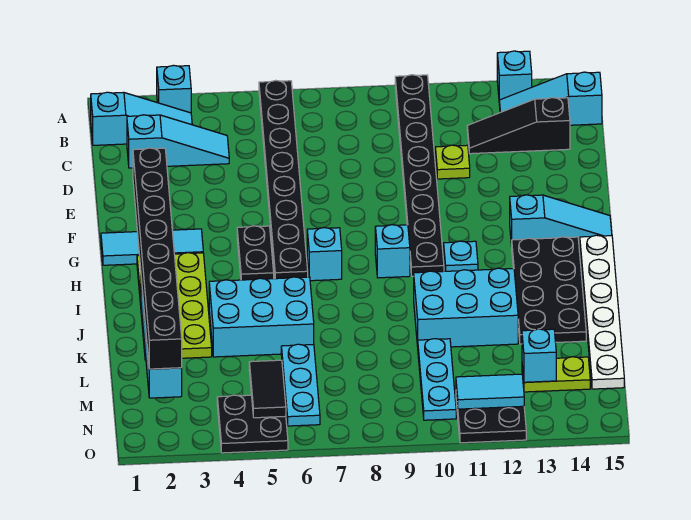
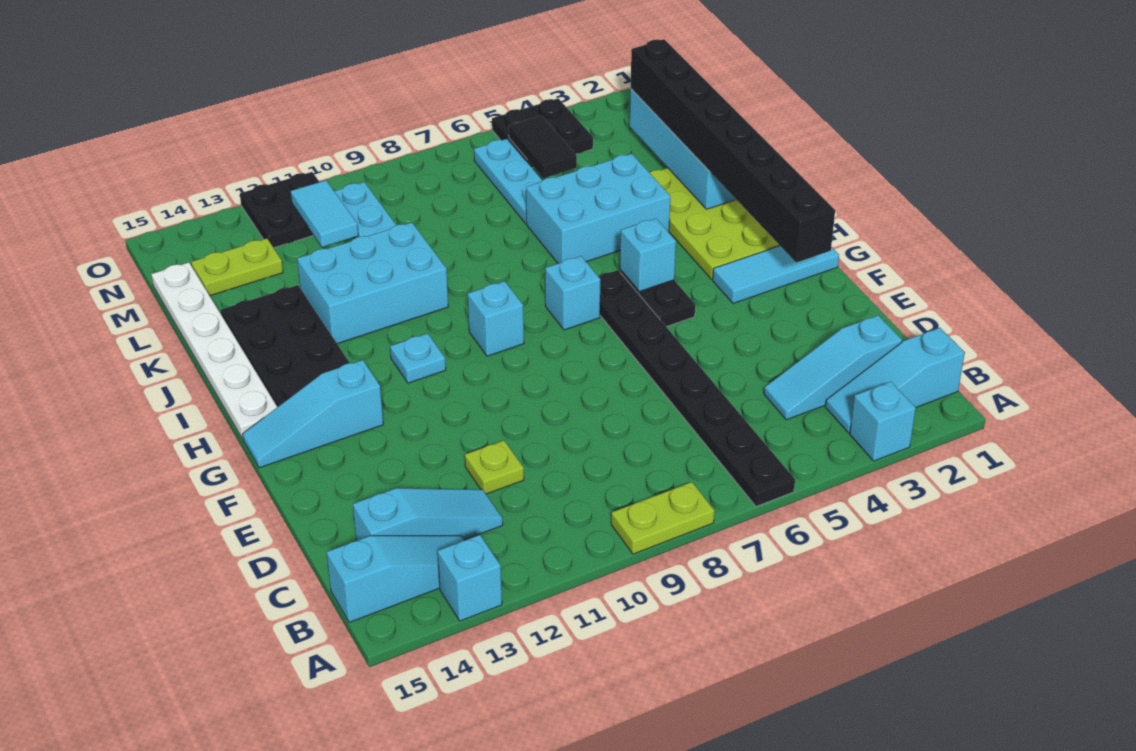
none -> lime 1x2 plate [611,482,715,554]
black 1x8 plate [395,75,444,276] -> none
black 1x3 slope [467,98,570,154] -> cyan 1x3 slope [353,488,503,541]
cyan 1x1 brick [522,329,556,382] -> cyan 1x1 brick moved to [620,219,676,291]
cyan 1x2 tile [456,374,524,409] -> cyan 1x2 tile turned to [291,180,358,247]

